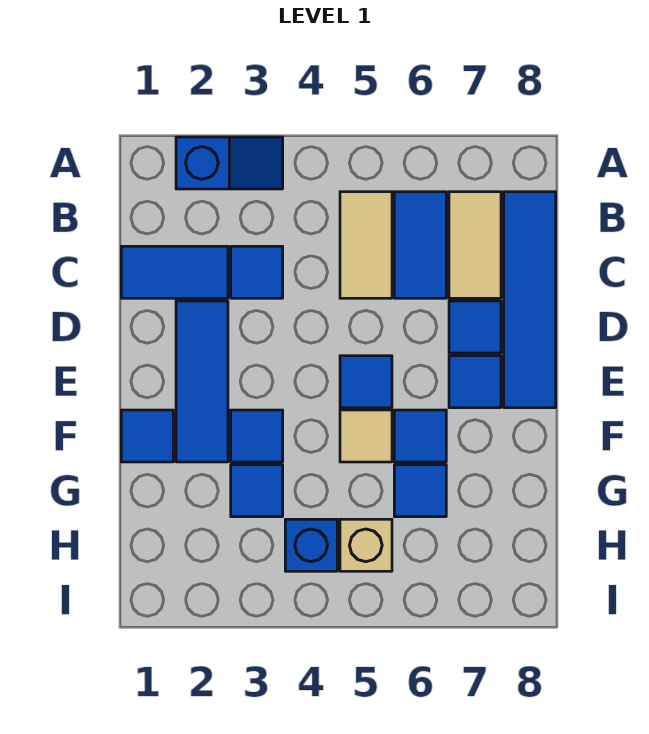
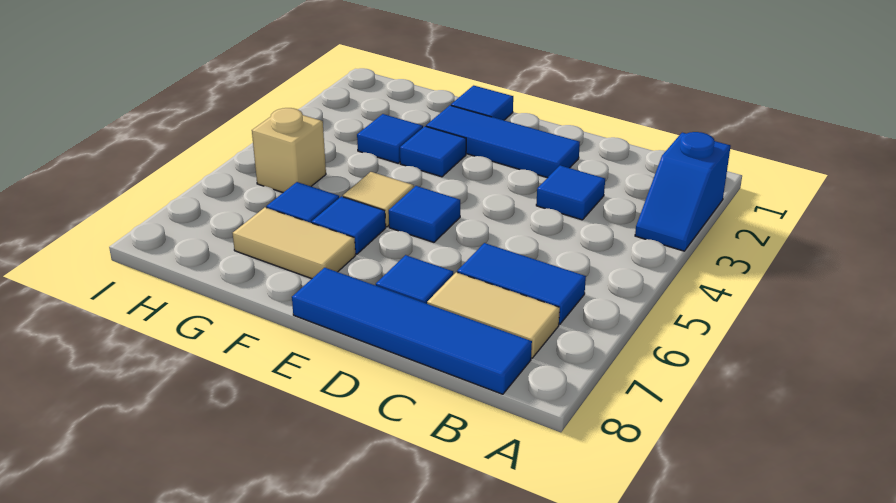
tan 1x2 tile [340,192,392,298] -> tan 1x2 tile moved to [233,207,355,279]
blue 1x2 tile [121,246,228,298] -> none
blue 1x1 tile [449,356,501,408] -> none
blue 1x1 brick [285,519,337,571] -> none

